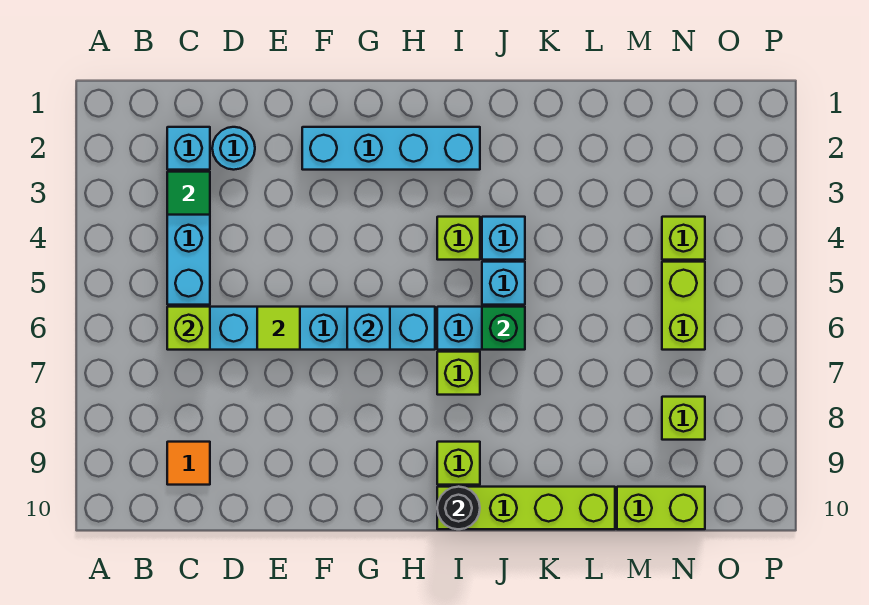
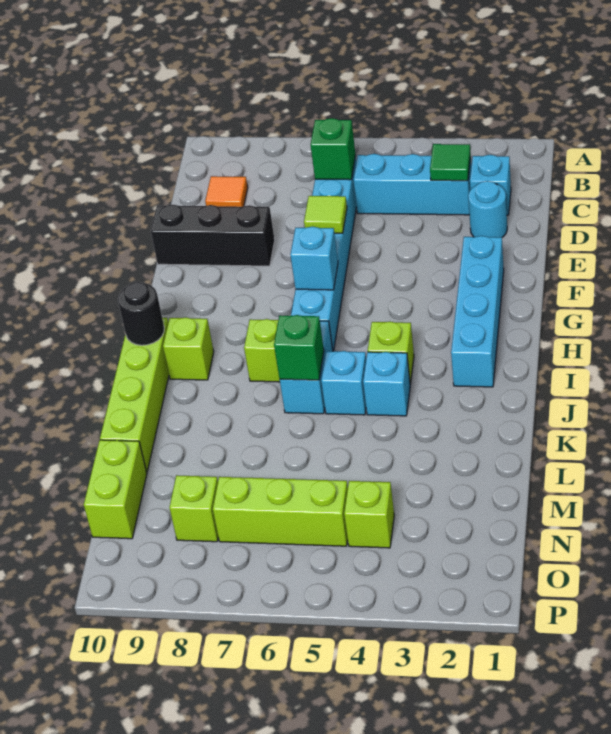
lime 1x1 brick [167,307,210,350] -> green 1x1 brick [311,118,356,180]
none -> black 1x3 brick [151,204,275,266]
lime 1x2 brick [662,262,705,350] -> lime 1x3 brick [213,477,348,546]

